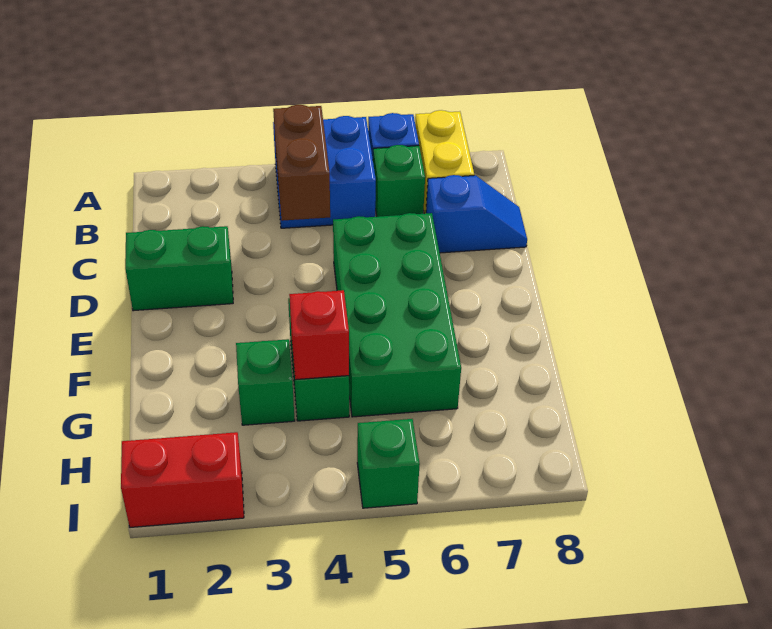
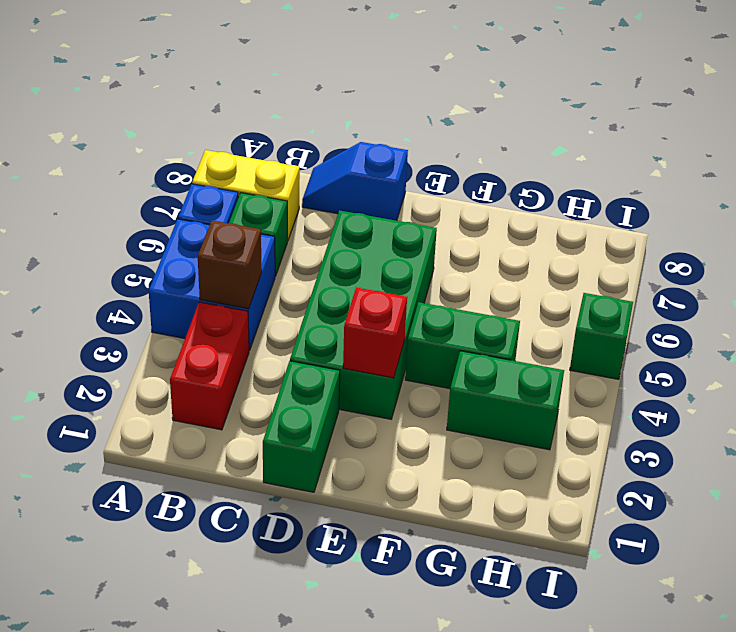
brown 1x2 brick [273,105,330,221] -> brown 1x1 brick [198,221,262,309]
blue 1x2 slope [426,175,527,253] -> blue 1x2 slope turned to [302,142,408,221]
green 2x4 brick [333,213,461,417] -> green 2x4 brick turned to [290,210,437,419]
green 1x1 brick [236,339,295,425] -> green 1x2 brick [447,351,564,450]
red 1x1 brick [289,290,349,380] -> red 1x1 brick moved to [343,287,407,378]
red 1x2 brick [121,432,244,527] -> red 1x2 brick moved to [170,302,249,430]

